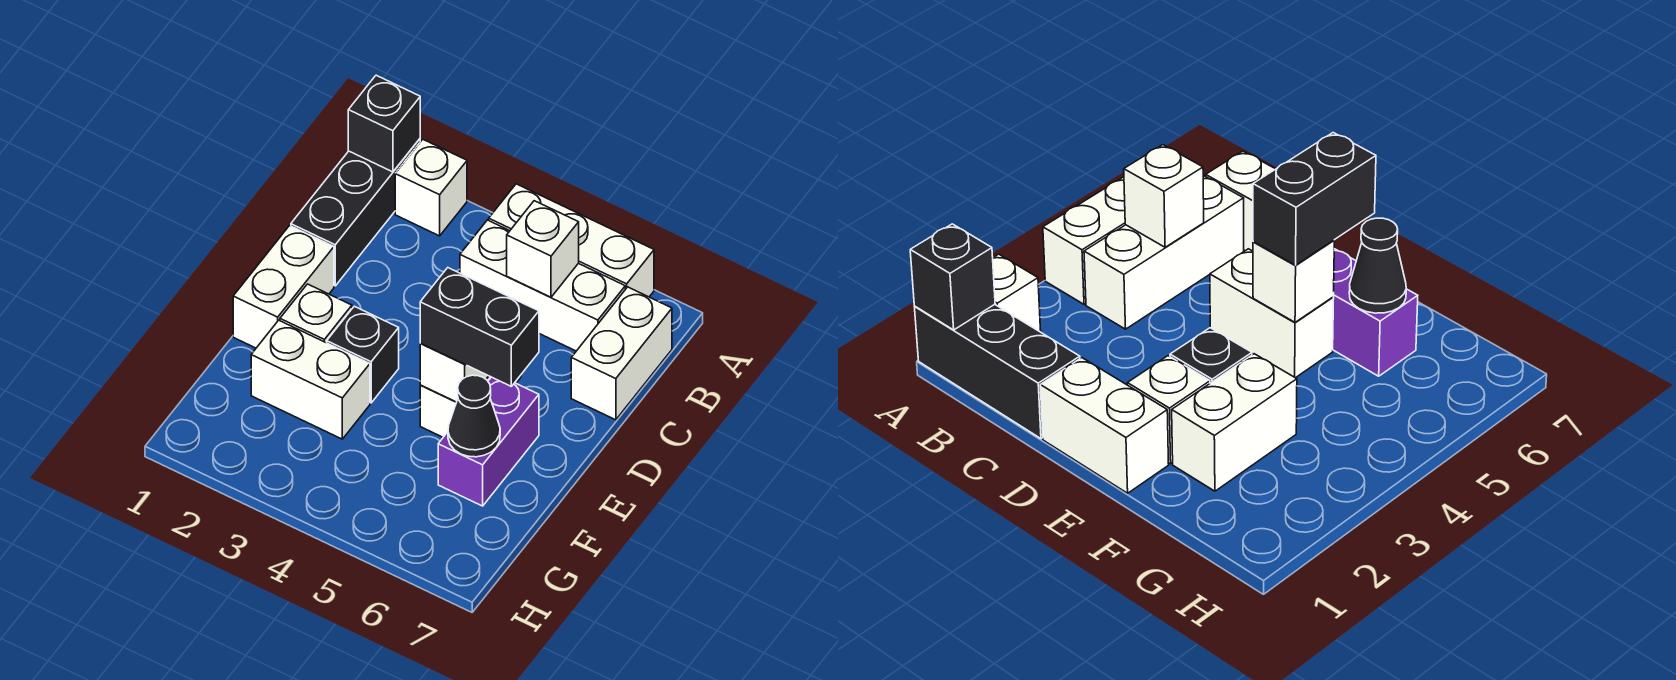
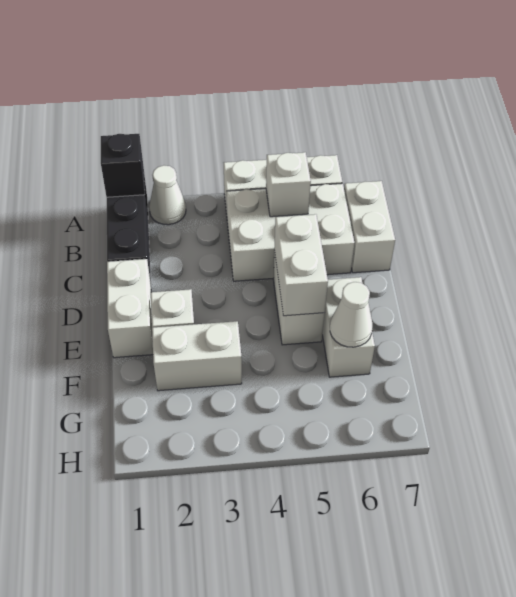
white 1x1 brick [395,139,467,236] -> white 1x1 cone [149,165,186,225]
white 1x3 brick [460,220,625,351] -> white 2x3 brick [226,183,354,281]
black 1x1 brick [327,306,399,403] -> none
white 1x1 brick [420,343,488,402] -> white 1x2 brick [274,214,328,316]
black 1x2 brick [420,268,539,386] -> none
purple 1x2 brick [438,377,539,506] -> white 1x2 brick [322,277,375,377]
black 1x1 cone [448,375,500,457] -> white 1x1 cone [330,282,372,347]

